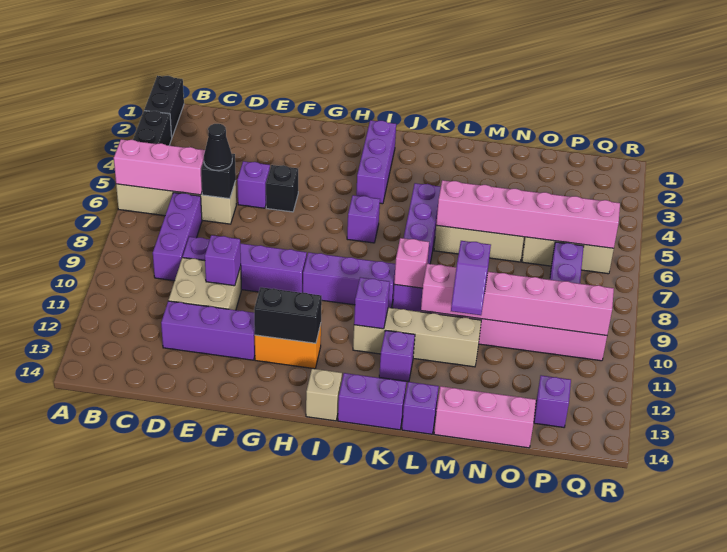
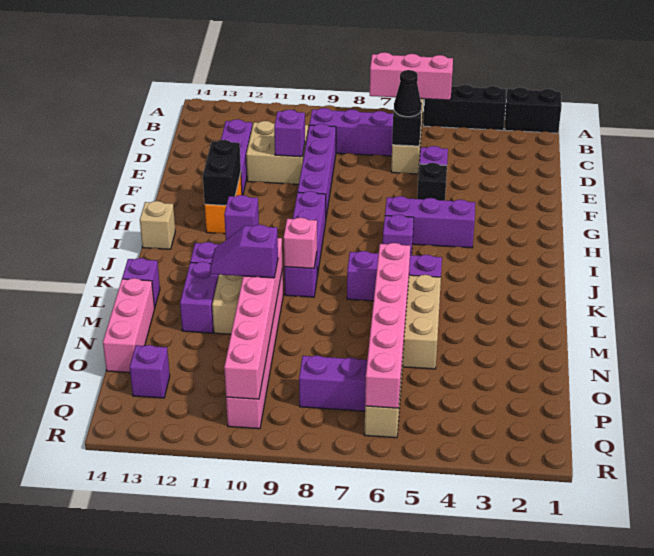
pink 1x3 brick [114,139,205,195] -> pink 1x3 brick turned to [370,52,453,100]
purple 1x3 brick [356,120,396,204] -> purple 1x3 brick moved to [385,196,475,248]
purple 1x2 brick [338,373,406,430] -> purple 1x2 brick moved to [180,262,219,333]

